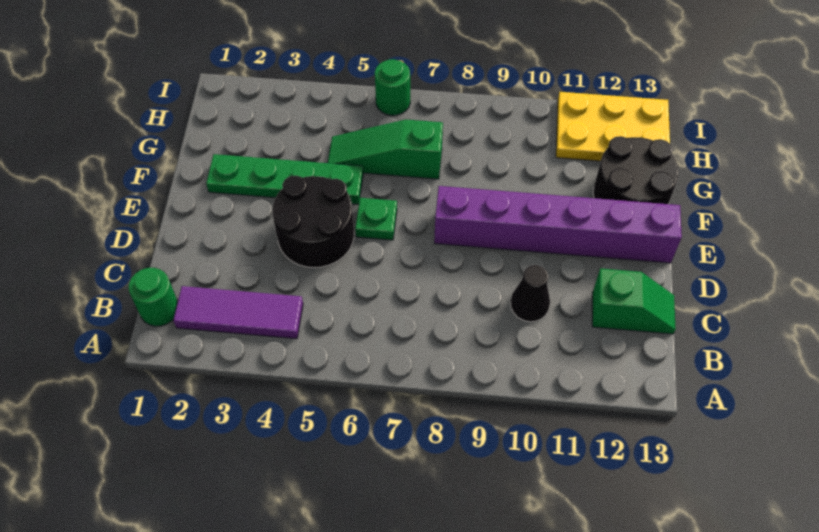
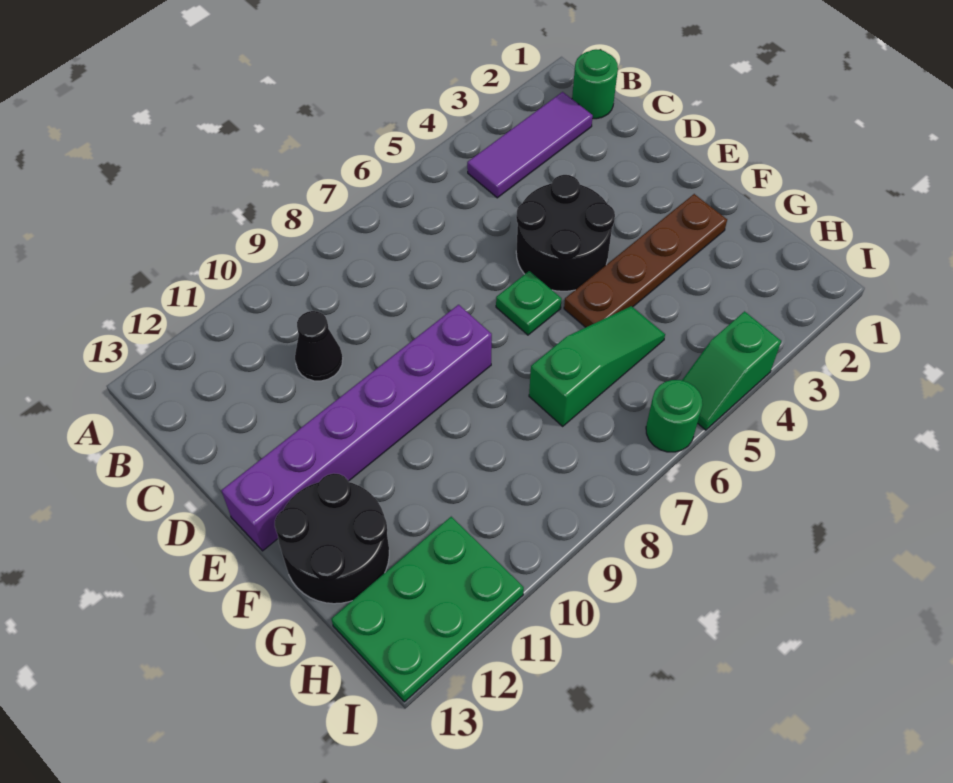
green 1x2 slope [592,268,676,334] -> green 1x2 slope moved to [682,311,781,430]
green 1x4 plate [206,154,363,204] -> brown 1x4 plate [564,194,727,327]
yellow 2x3 plate [556,92,670,161] -> green 2x3 plate [331,517,524,702]

